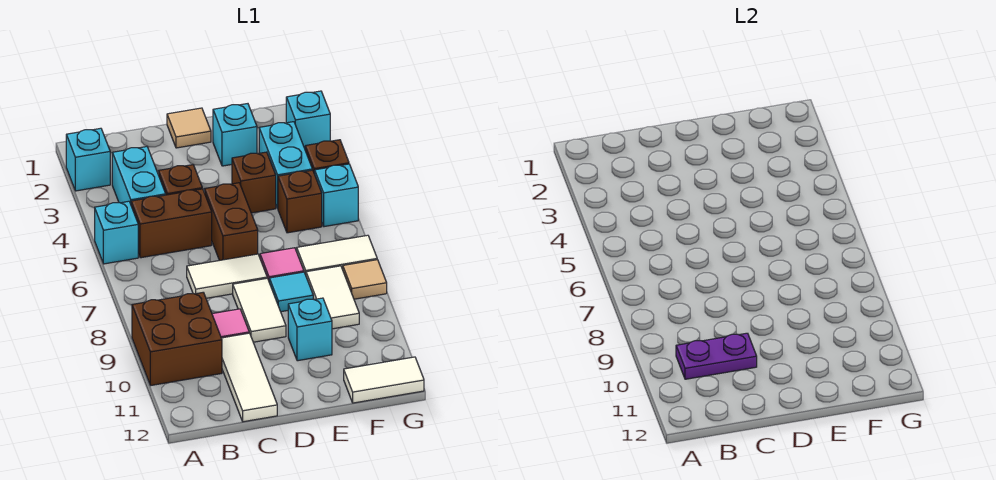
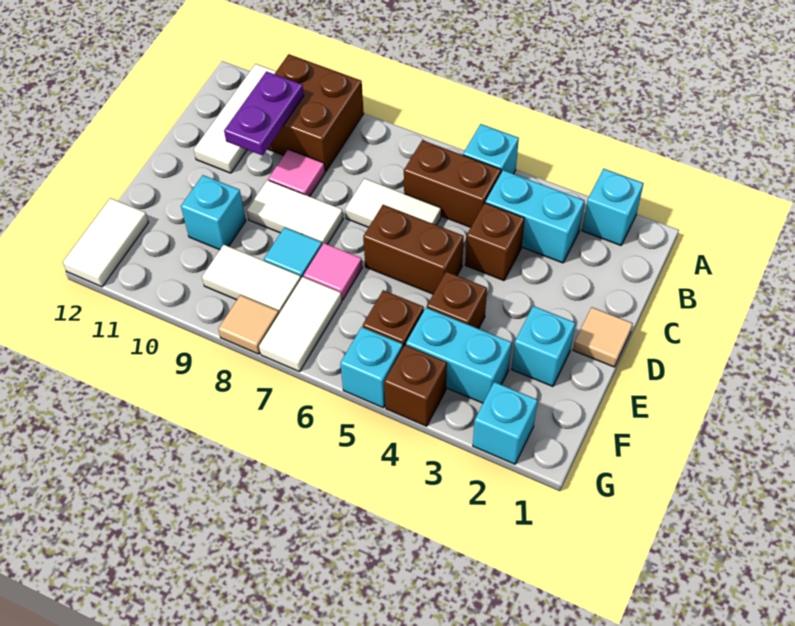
brown 1x2 brick [131,189,212,258] -> brown 1x2 brick turned to [404,140,501,227]
white 1x2 tile [187,254,267,298] -> white 1x2 tile turned to [345,178,441,227]
white 1x3 tile [221,333,277,422] -> white 1x3 tile turned to [194,64,276,173]

